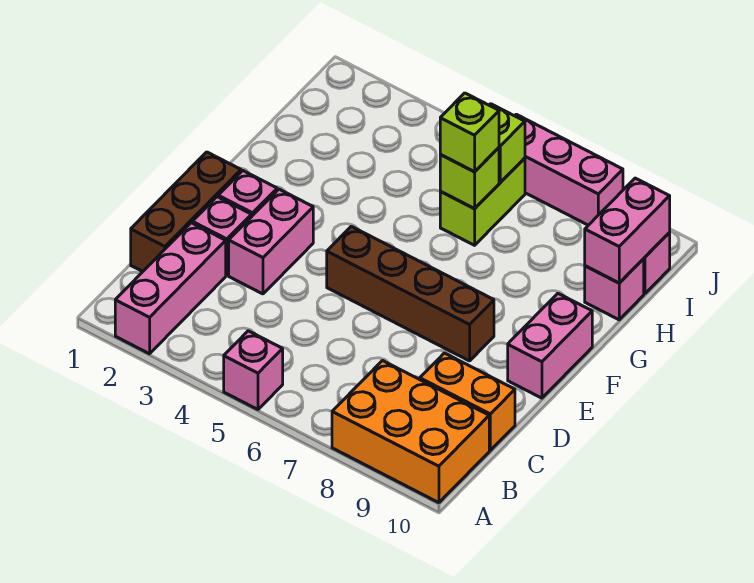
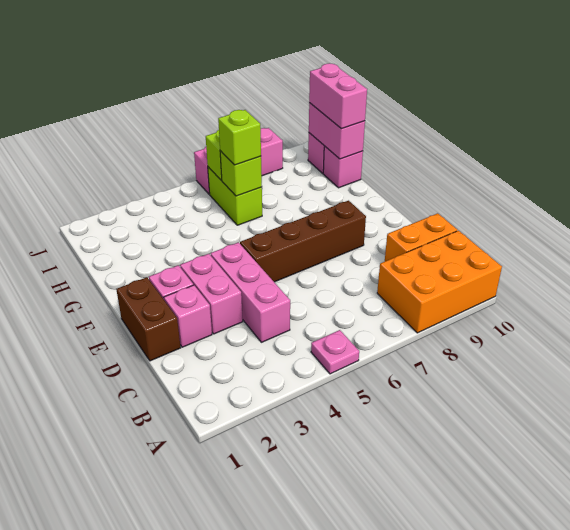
pink 1x3 brick [115,223,226,354] -> pink 1x3 brick moved to [210,242,290,342]
pink 1x1 brick [224,331,283,409] -> pink 1x1 plate [311,330,359,374]
brown 1x3 brick [131,152,241,272] -> brown 1x2 brick [116,277,181,361]
pink 1x2 brick [508,294,592,398] -> pink 1x2 brick moved to [309,63,367,129]

